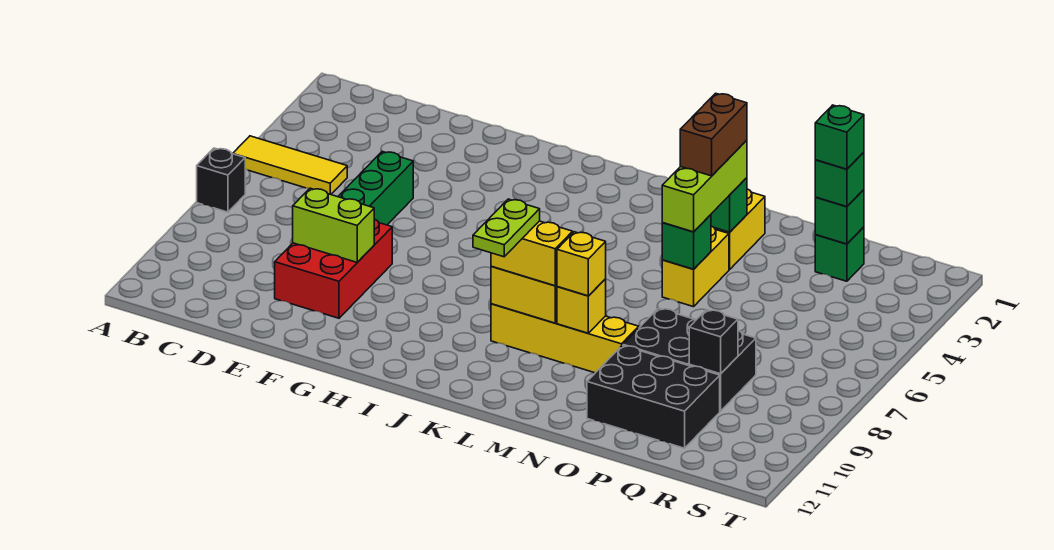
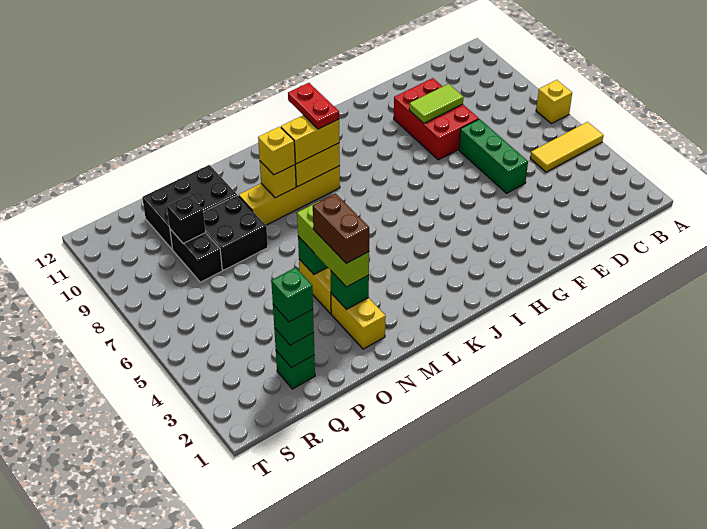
black 1x1 brick [197,148,245,212] -> yellow 1x1 brick [536,80,572,124]
lime 1x2 brick [293,188,374,262] -> lime 1x2 tile [409,84,463,123]
lime 1x2 plate [473,199,540,257] -> red 1x2 plate [288,83,339,129]

